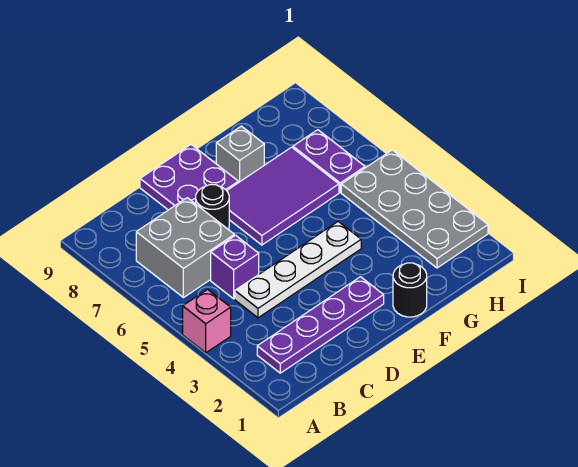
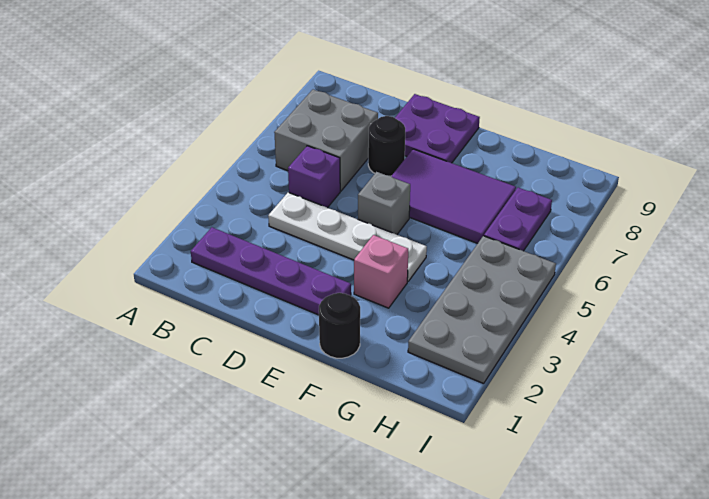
pink 1x1 brick [183,289,231,353] -> pink 1x1 brick moved to [354,235,408,308]
grey 1x1 brick [216,126,264,183] -> grey 1x1 brick moved to [358,172,410,234]

